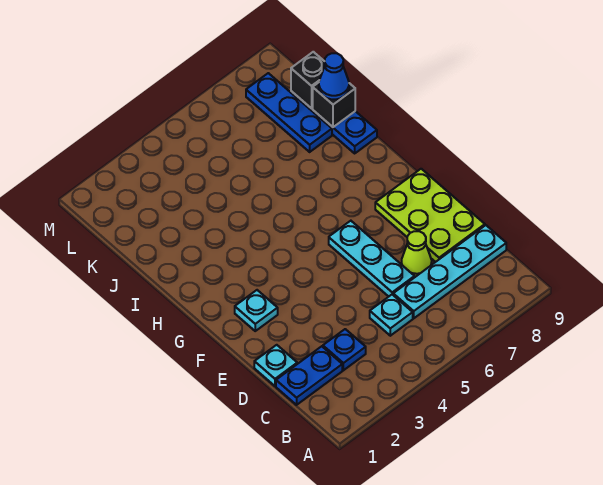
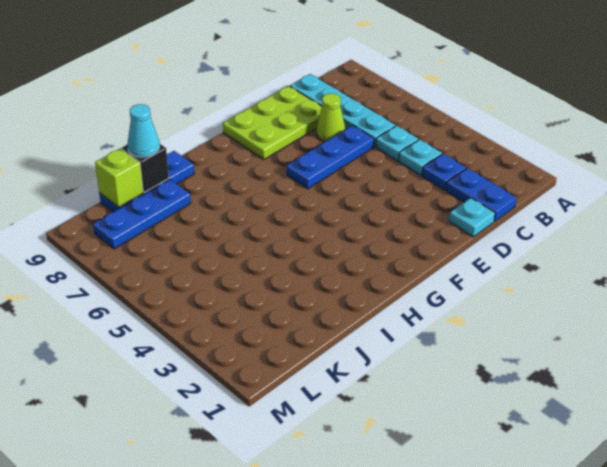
cyan 1x3 plate [329,221,415,297] -> blue 1x3 plate [287,125,374,189]
cyan 1x1 plate [235,290,278,331] -> cyan 1x1 plate moved to [399,139,442,175]
blue 1x1 cone [319,53,349,99] -> cyan 1x1 cone [127,104,160,157]
black 1x1 brick [291,52,325,109] -> lime 1x1 brick [95,148,143,207]

